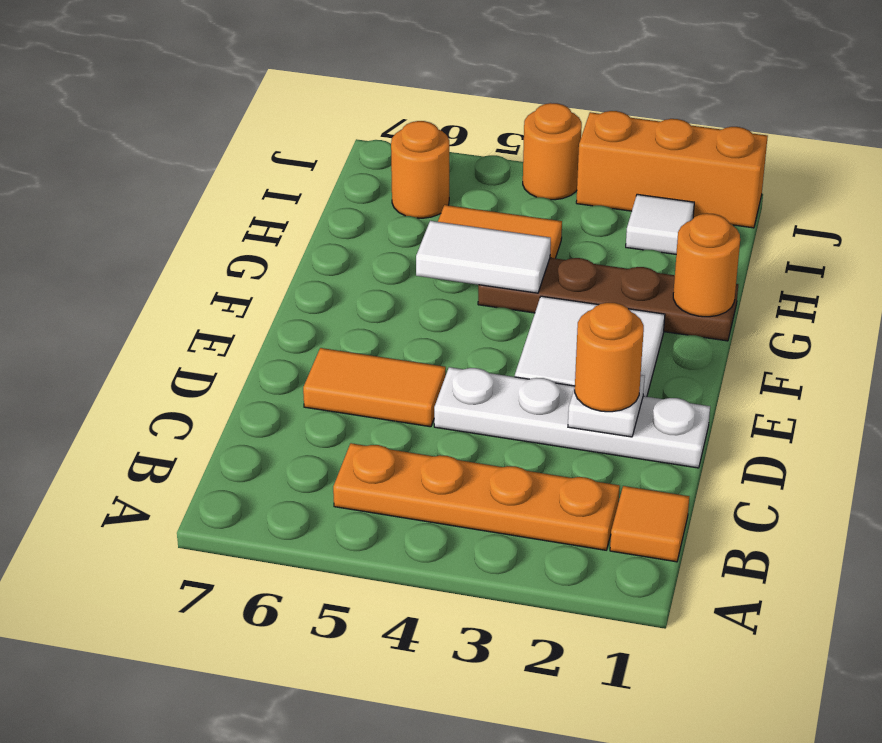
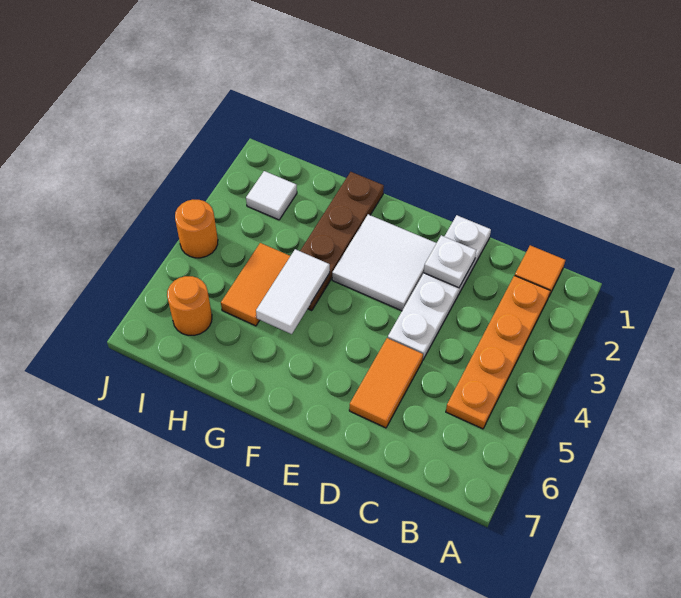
orange 1x1 round brick [575,303,644,412] -> none
orange 1x1 round brick [673,213,740,317] -> none
orange 1x3 brick [576,111,768,228] -> none

